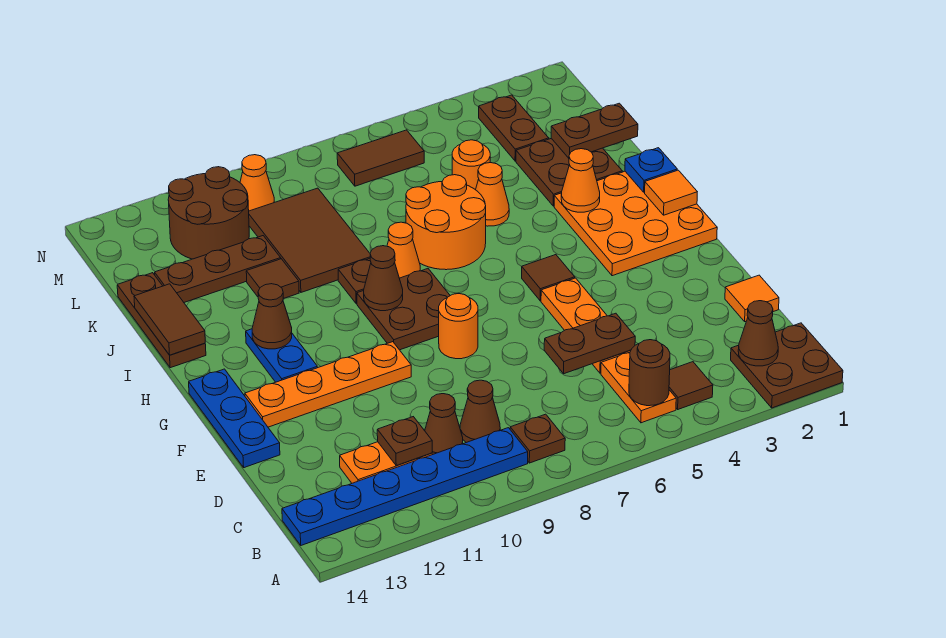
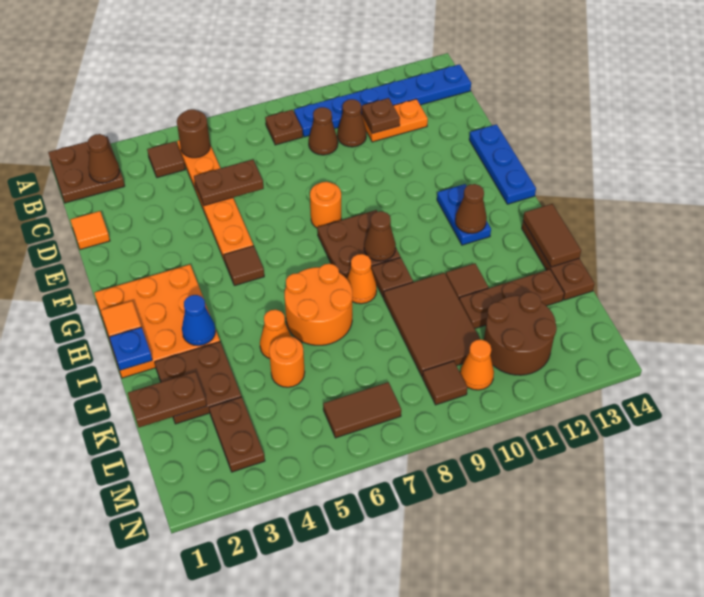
orange 1x4 plate [245,342,411,427] -> none
orange 1x1 cone [561,149,600,212] -> blue 1x1 cone [182,295,216,346]
none -> brown 1x1 tile [423,361,468,405]

